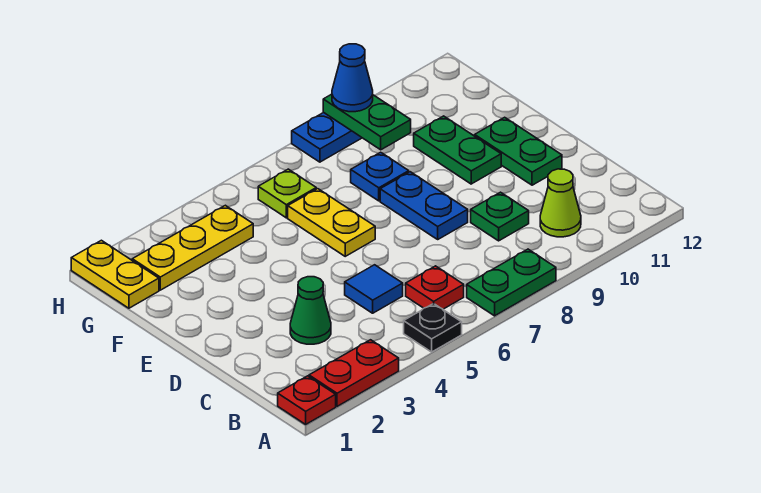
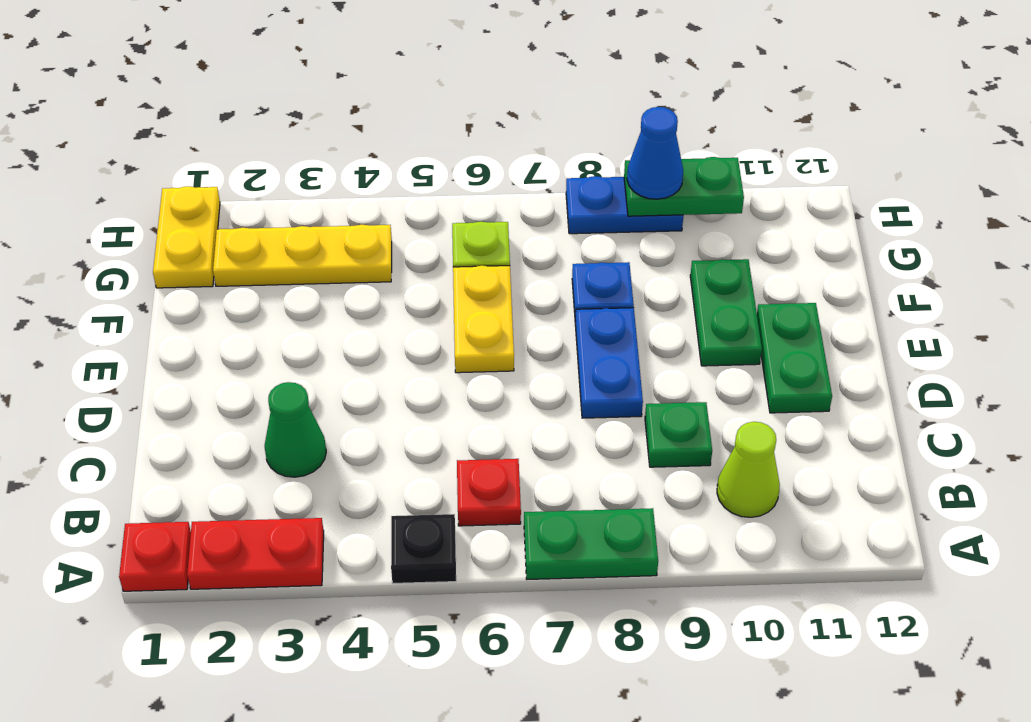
blue 1x1 tile [345,265,403,313] -> none
green 1x2 plate [323,94,411,150] -> green 1x2 plate turned to [624,157,744,216]

